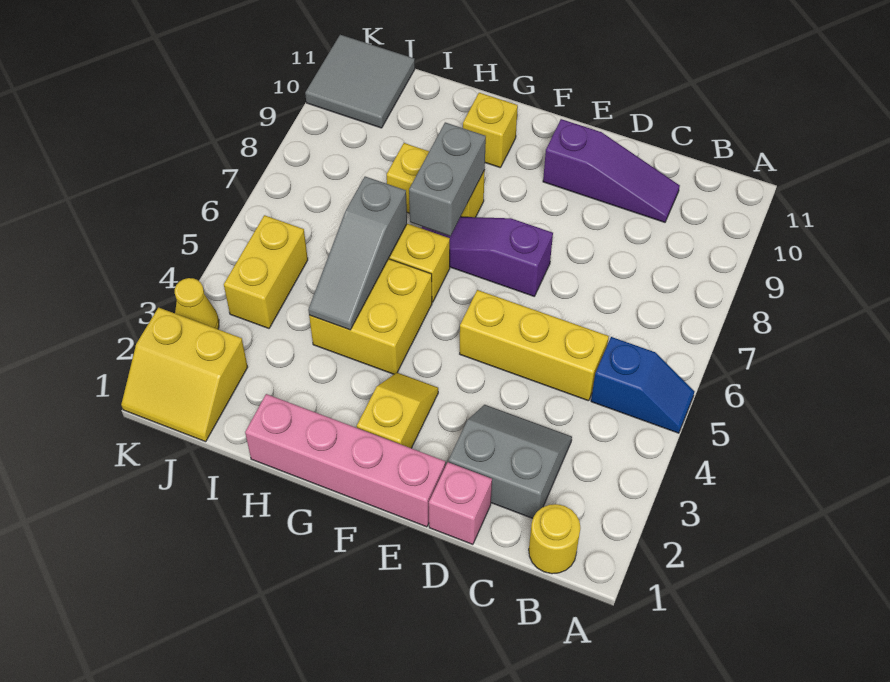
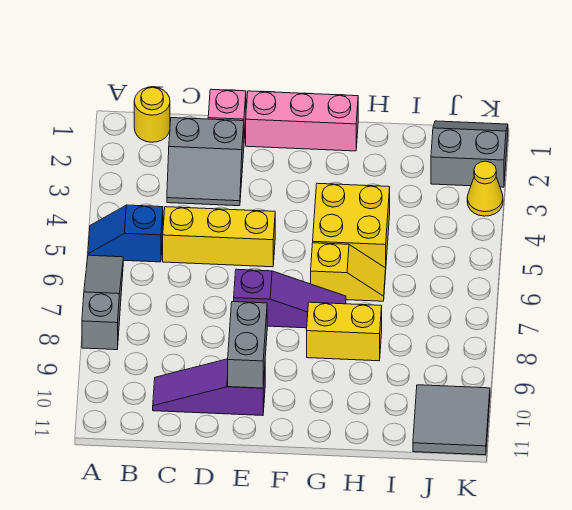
pink 1x4 brick [245,394,445,527] -> pink 1x3 brick [246,91,358,151]
yellow 1x2 slope [357,373,438,448] -> none
grey 1x2 brick [409,122,486,236] -> grey 1x2 brick moved to [228,302,267,388]
yellow 1x1 brick [463,93,518,168] -> none
grey 1x3 slope [308,177,407,330] -> grey 1x3 slope moved to [82,255,123,350]
yellow 2x2 slope [121,308,248,442] -> grey 2x2 slope [431,121,508,187]
yellow 1x2 brick [224,215,308,328] -> none

